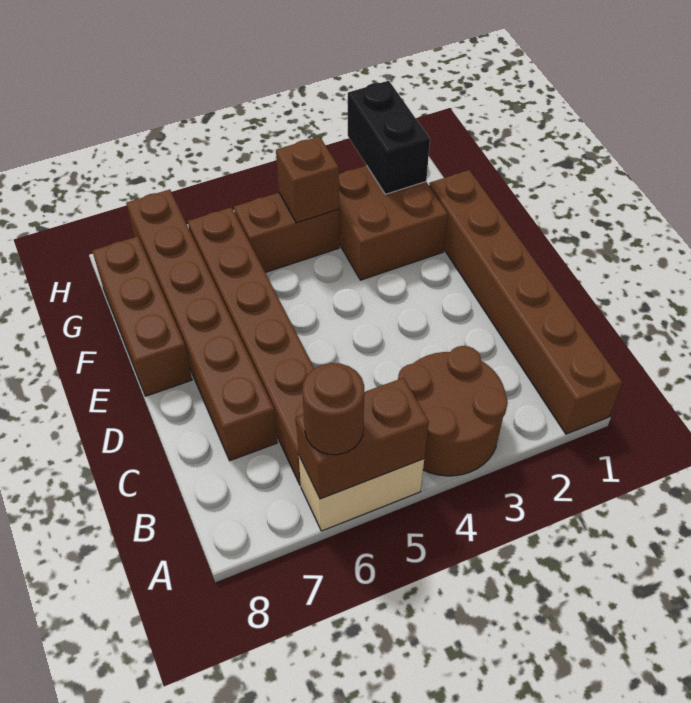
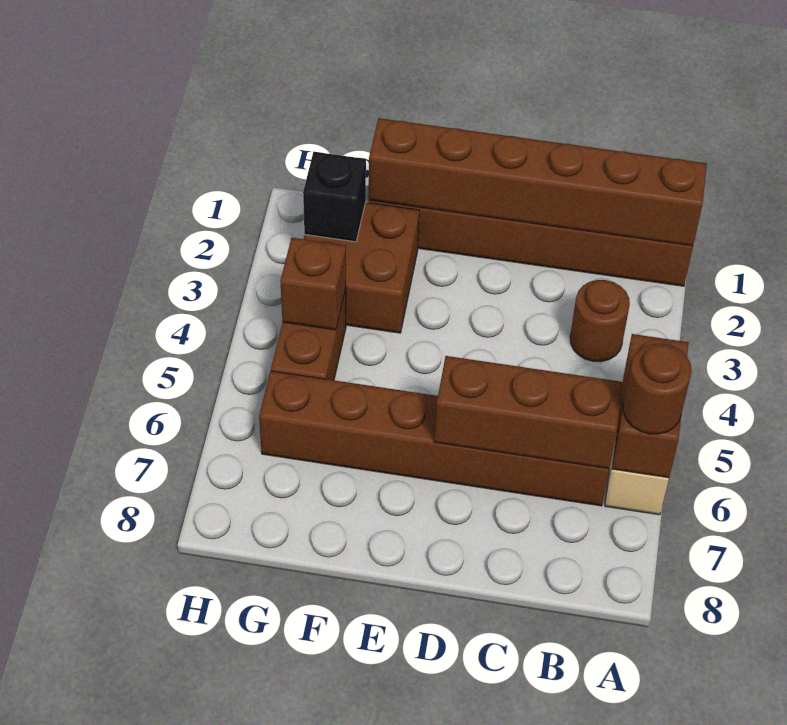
brown 2x2 round brick [398,346,508,476] -> brown 1x1 round brick [570,280,630,362]
brown 1x6 brick [126,189,277,461] -> brown 1x6 brick moved to [369,118,707,246]
brown 1x3 brick [92,236,192,396] -> brown 1x3 brick moved to [434,356,623,469]
black 1x2 brick [348,81,430,194] -> black 1x1 brick [303,152,366,242]

